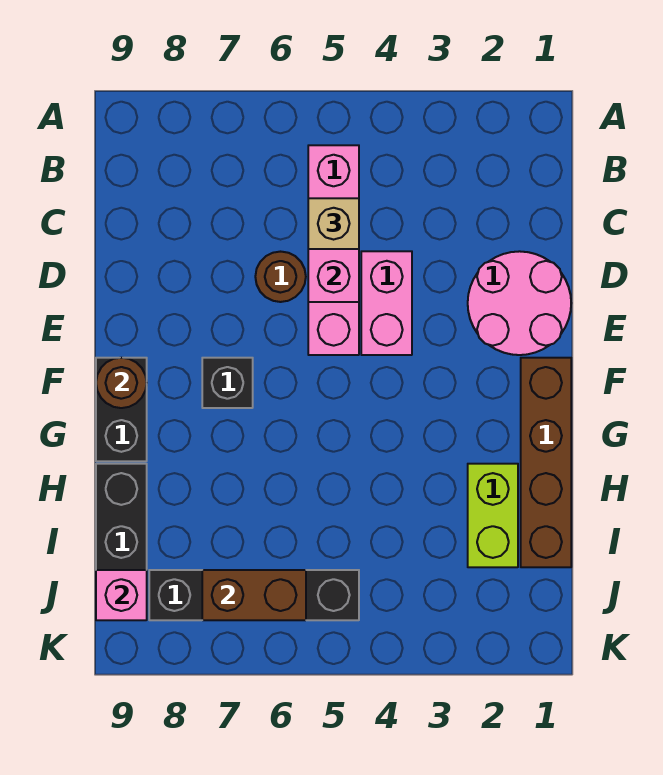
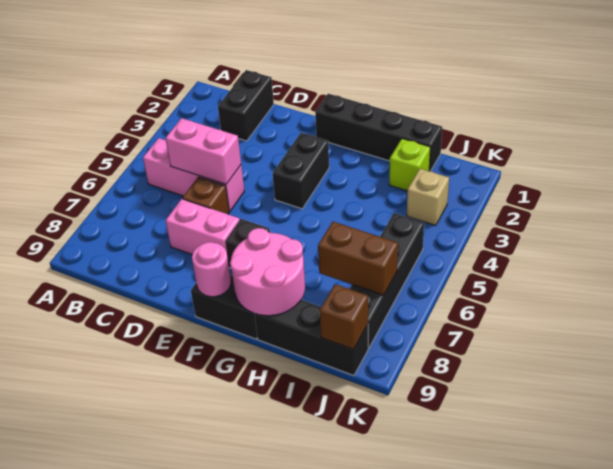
pink 1x4 brick [308,145,359,355] -> pink 1x3 brick [143,138,244,212]
none -> black 1x2 brick [218,70,274,141]
tan 1x1 brick [308,198,359,249] -> tan 1x1 brick moved to [407,169,449,226]
pink 2x2 round brick [468,251,571,355] -> pink 2x2 round brick moved to [230,228,305,316]
pink 1x2 brick [361,251,412,355] -> pink 1x2 brick moved to [165,199,239,254]
brown 1x1 round brick [255,252,306,302] -> brown 1x1 brick [183,177,229,214]
brown 1x4 brick [521,358,571,567] -> black 1x4 brick [315,94,442,171]
none -> black 1x2 brick [273,133,329,209]
brown 1x1 round brick [96,358,147,408] -> pink 1x1 round brick [192,242,231,297]
lime 1x2 brick [468,464,518,567] -> lime 1x1 brick [389,139,430,191]
brown 1x2 brick [202,570,306,620] -> brown 1x2 brick turned to [318,222,398,295]
pink 1x1 brick [96,570,147,620] -> brown 1x1 brick [319,284,368,350]

